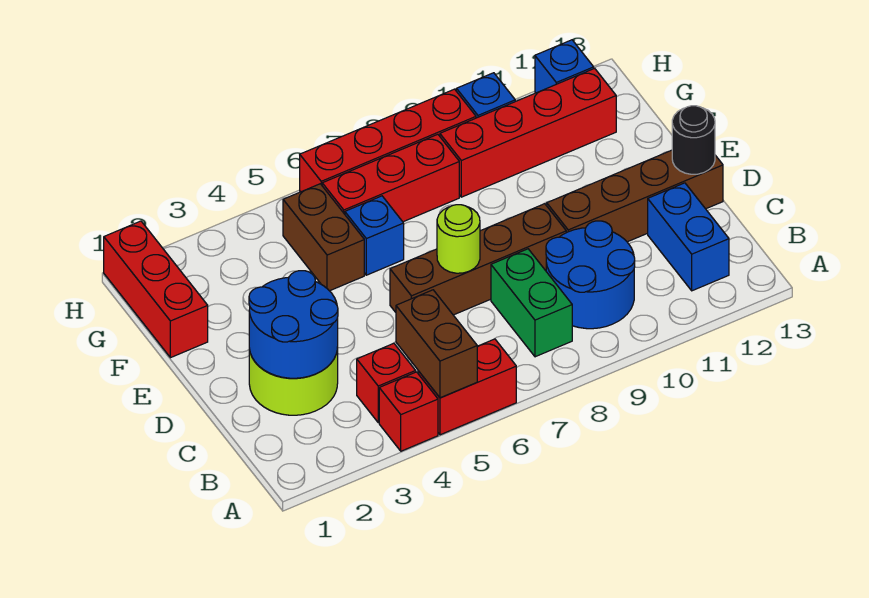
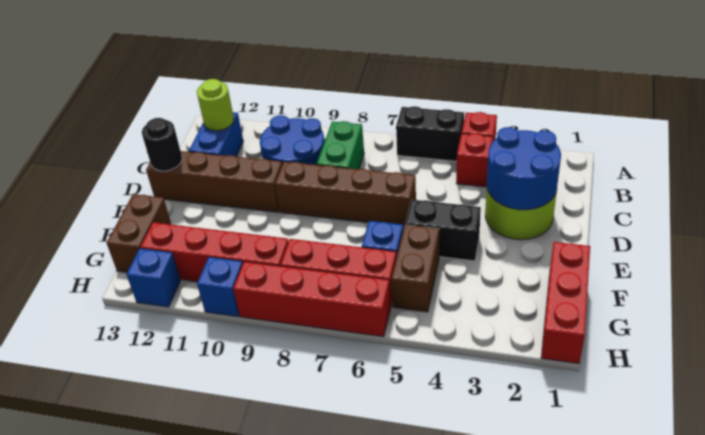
red 1x2 brick [418,339,516,435] -> black 1x2 brick [396,106,464,161]
brown 1x2 brick [396,290,477,398] -> brown 1x2 brick moved to [107,194,171,272]
lime 1x1 round brick [437,205,480,273] -> lime 1x1 round brick moved to [197,79,234,131]
none -> black 1x2 brick [405,200,481,261]

